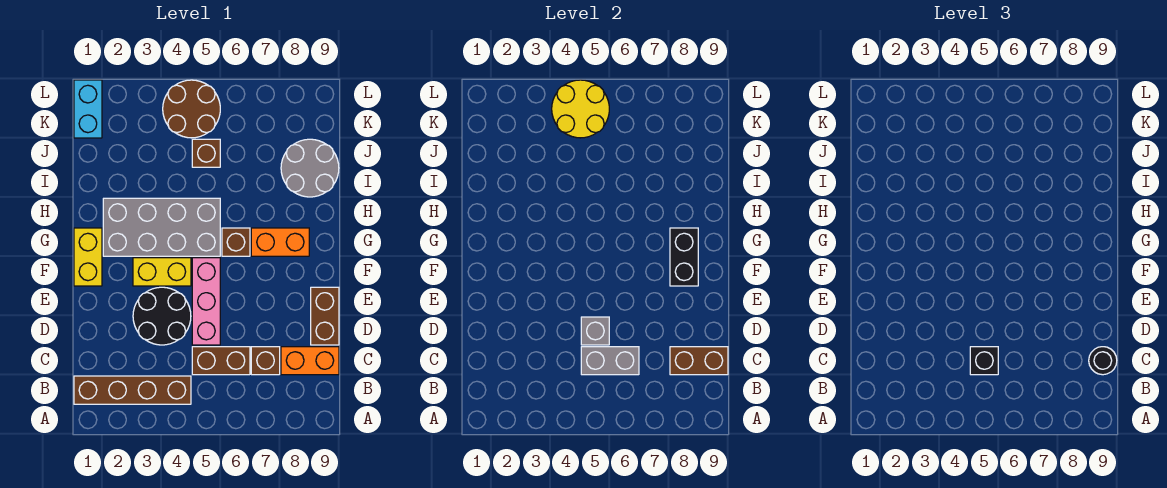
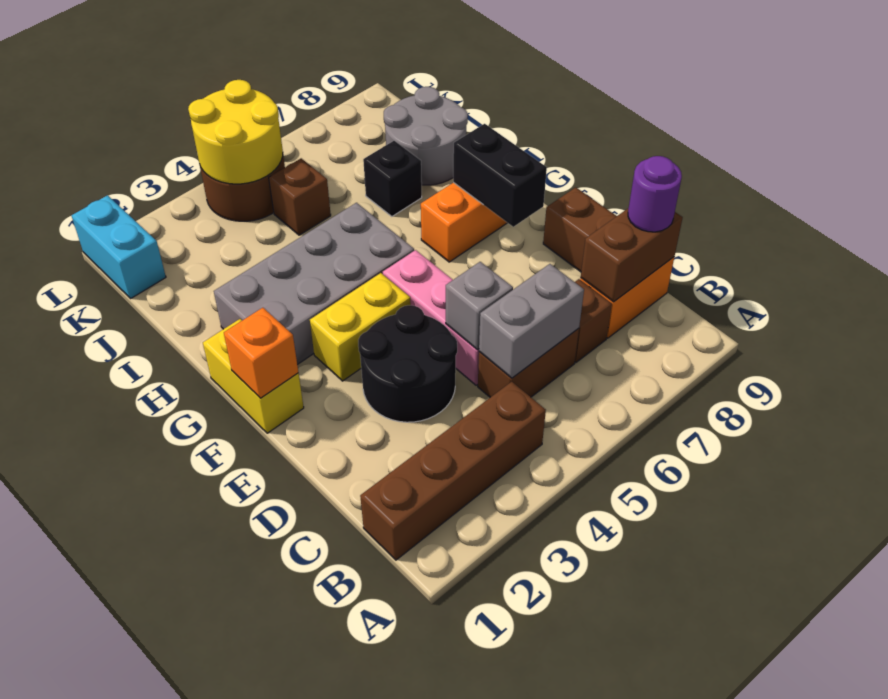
black 1x1 brick [970,347,998,375] -> black 1x1 brick moved to [363,141,422,216]
black 1x1 round brick [1089,347,1117,375] -> purple 1x1 round brick [628,156,682,232]
none -> orange 1x1 brick [224,308,298,398]
brown 1x1 brick [222,228,250,256] -> none

